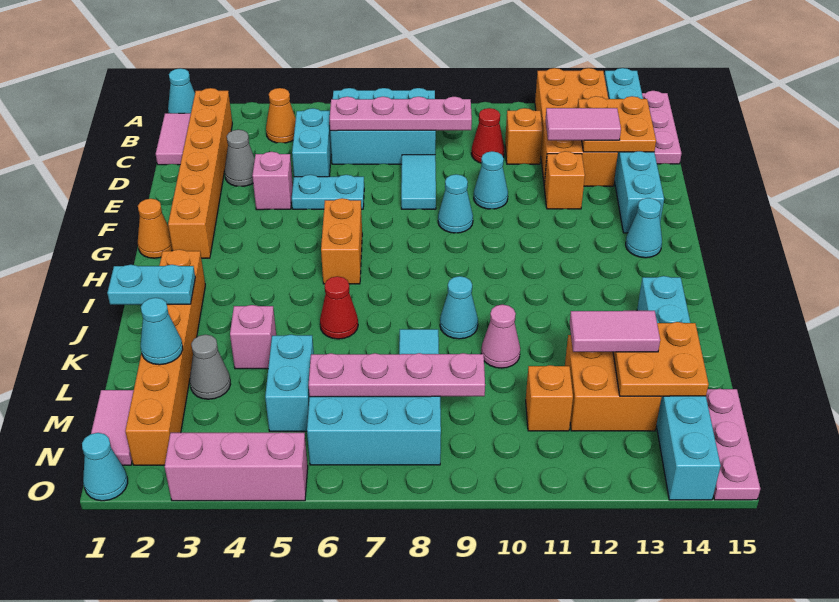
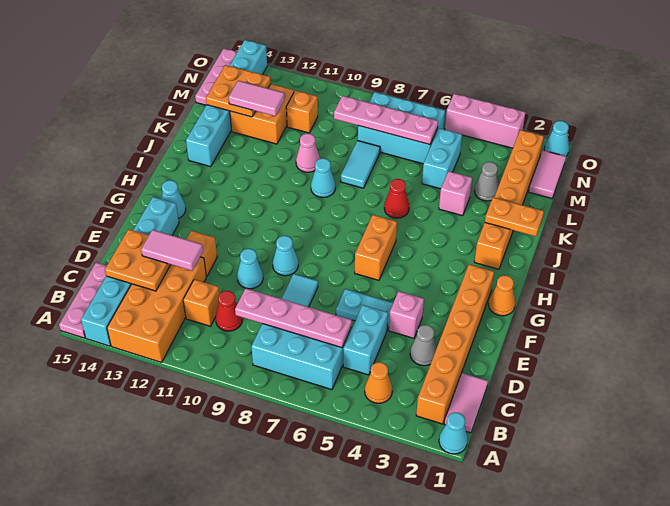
cyan 1x2 plate [107,265,195,305] -> orange 1x2 plate [485,197,544,236]
cyan 1x1 cone [141,298,183,365] -> none

